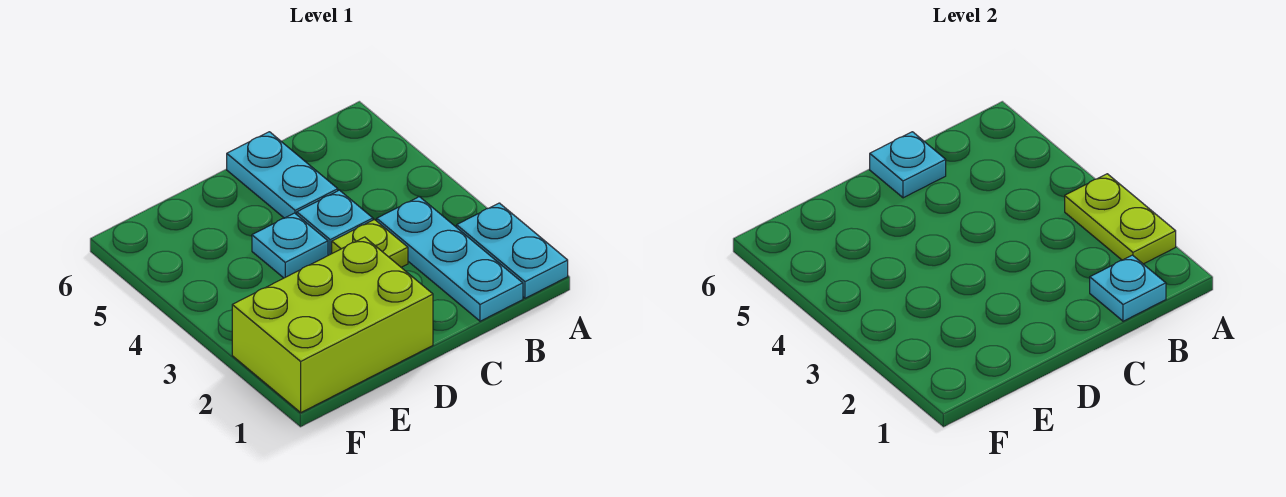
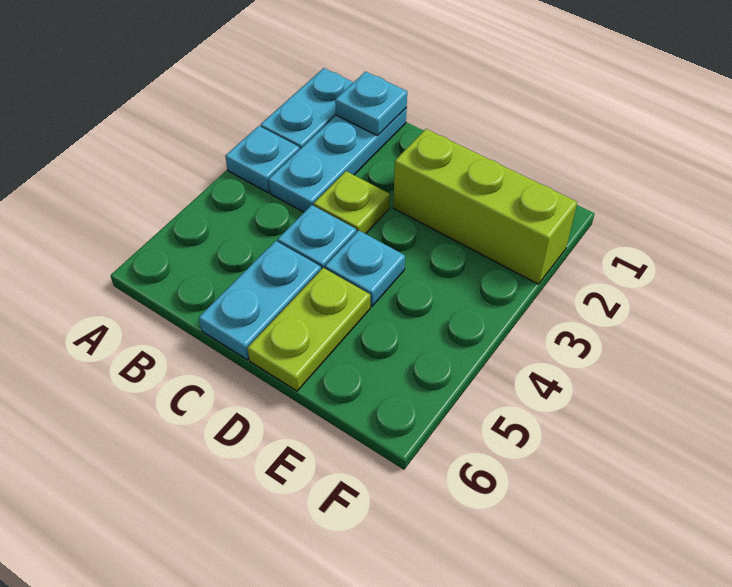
lime 1x2 plate [1065,174,1176,264] -> lime 1x2 plate moved to [247,268,370,391]
cyan 1x1 plate [870,132,946,198] -> cyan 1x1 plate moved to [225,126,300,192]
lime 2x3 brick [232,237,433,412] -> lime 1x3 brick [393,129,577,284]

